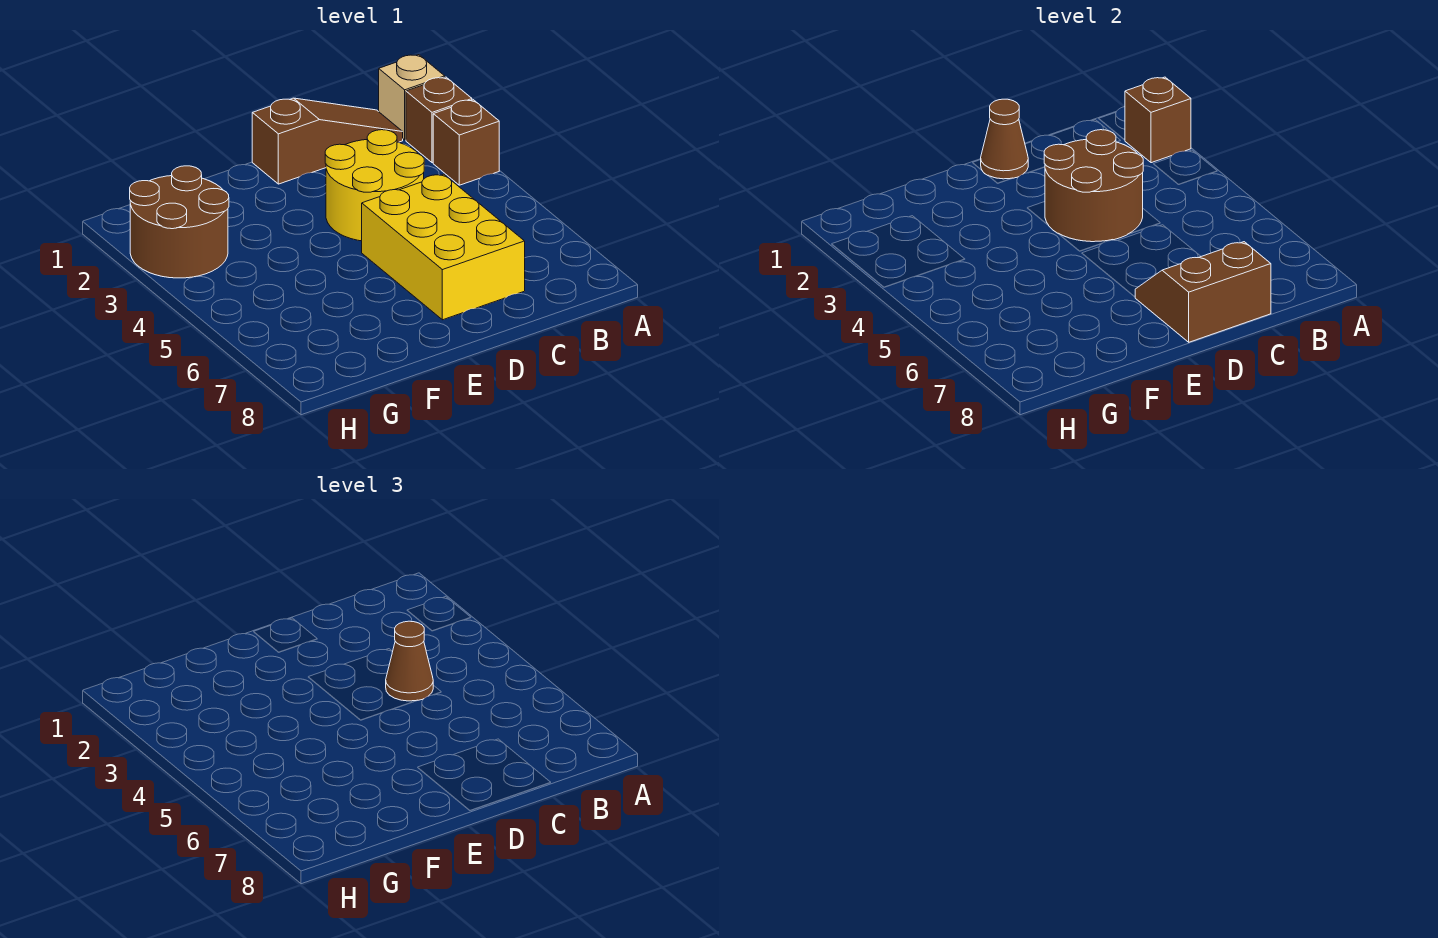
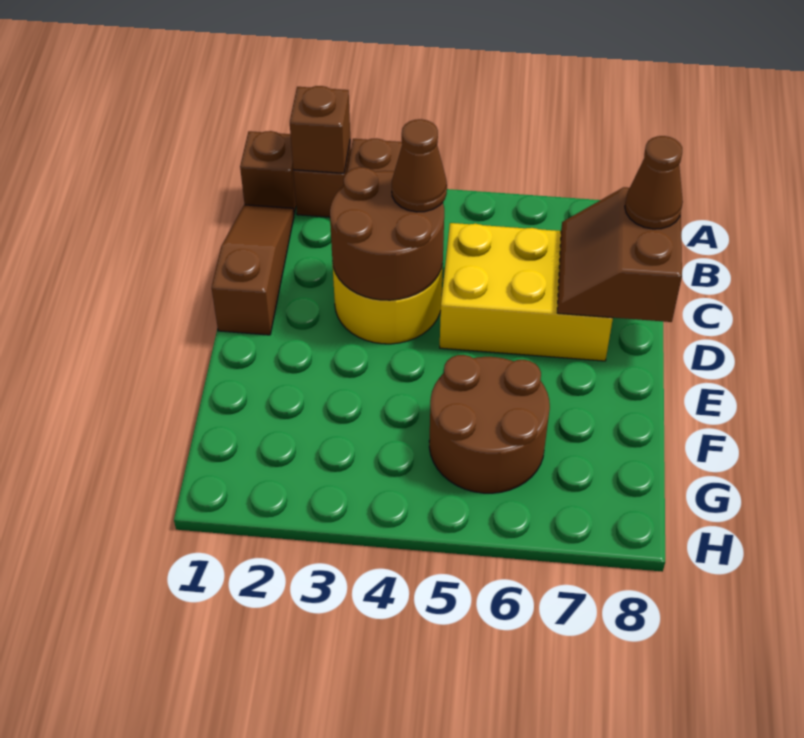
tan 1x1 brick [379,55,445,140] -> brown 1x1 brick [240,131,296,214]
brown 1x1 cone [981,99,1028,179] -> brown 1x1 cone moved to [625,136,683,229]
brown 2x2 round brick [130,166,229,278] -> brown 2x2 round brick moved to [429,355,550,493]

